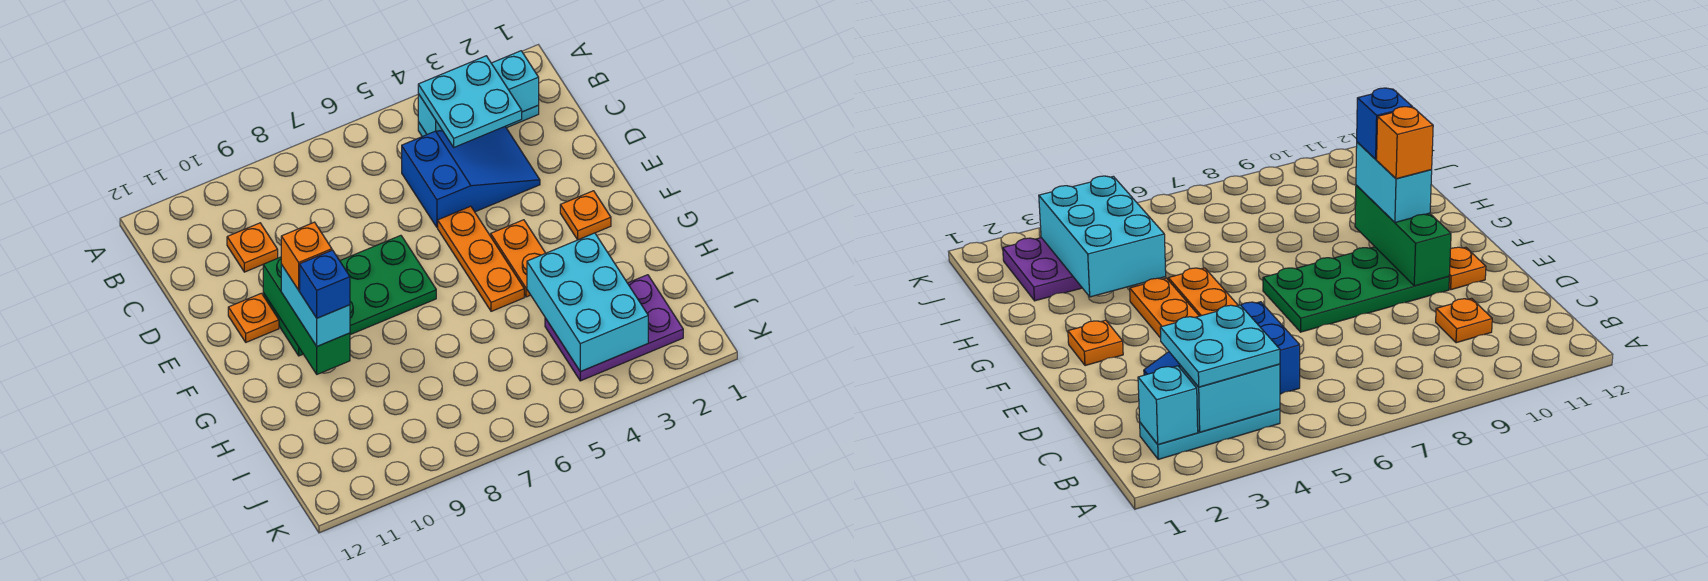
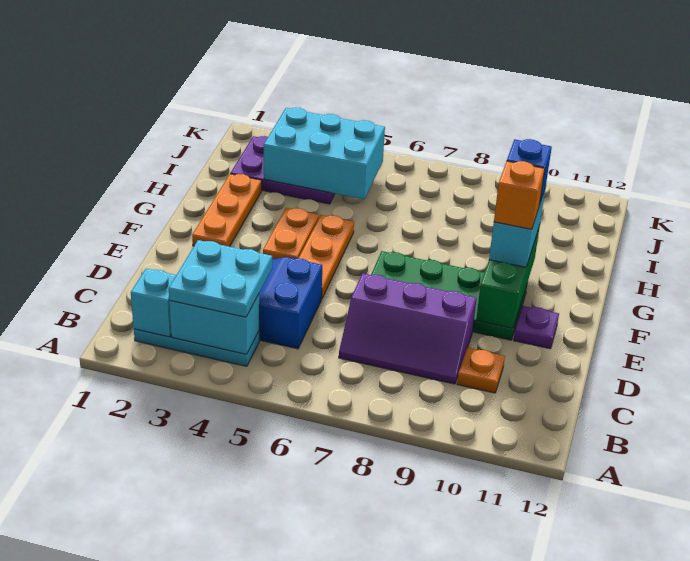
none -> purple 2x3 slope [339,273,477,384]
orange 1x1 plate [228,293,279,342] -> purple 1x1 plate [514,306,559,349]
orange 1x1 plate [560,191,611,240] -> orange 1x3 plate [192,174,262,247]
cyan 2x3 brick [527,233,648,372] -> cyan 2x3 brick turned to [264,108,385,199]

